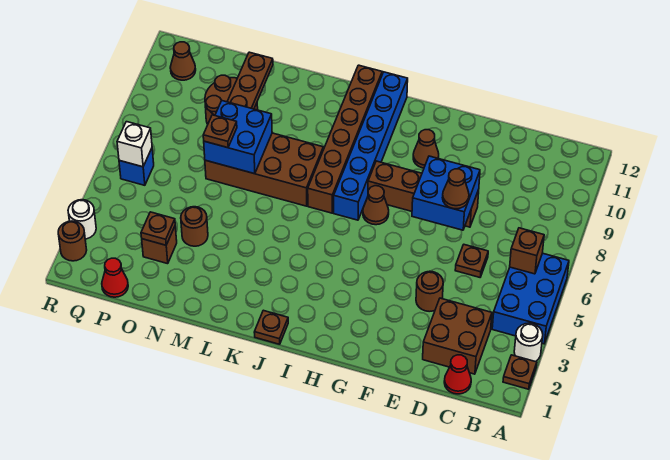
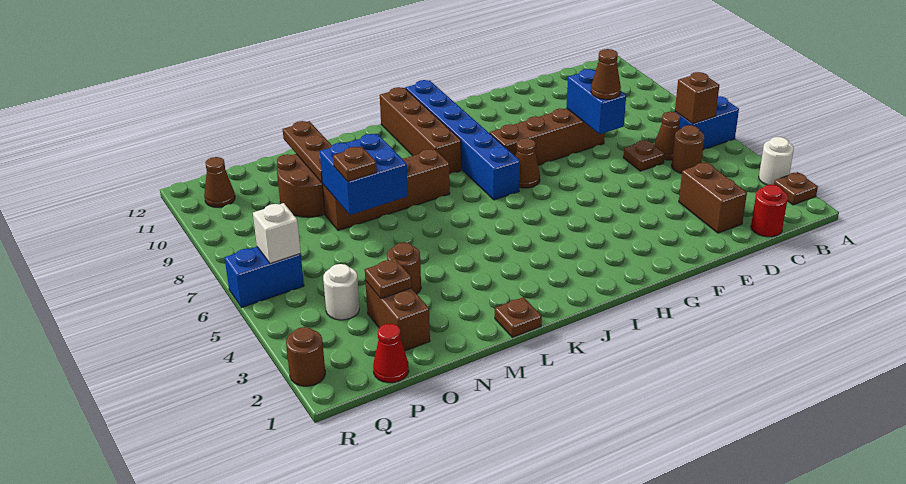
blue 2x3 brick [492,253,569,344] -> blue 1x2 brick [676,96,739,150]
red 1x1 cone [444,355,471,394] -> red 1x1 round brick [751,185,788,237]
brown 2x2 brick [423,298,492,374] -> brown 1x2 brick [679,162,747,233]
brown 1x1 round brick [416,271,443,312] -> brown 1x1 round brick moved to [672,125,705,174]
blue 2x2 brick [412,156,480,230] -> blue 1x2 brick [567,69,626,134]
brown 1x1 cone [413,130,439,168] -> brown 1x1 cone moved to [654,112,681,160]
brown 1x1 plate [254,310,288,344] -> brown 1x1 plate moved to [495,297,542,337]
brown 1x6 brick [308,65,382,213] -> brown 1x4 brick [380,87,461,174]
brown 2x4 brick [205,133,323,206] -> brown 1x4 brick [323,149,450,231]
brown 1x1 brick [142,227,177,264] -> brown 1x2 brick [365,281,430,351]
blue 1x1 brick [119,148,154,185] -> blue 1x2 brick [225,247,304,308]
white 1x1 round brick [68,200,96,239] -> white 1x1 round brick moved to [323,264,359,320]

